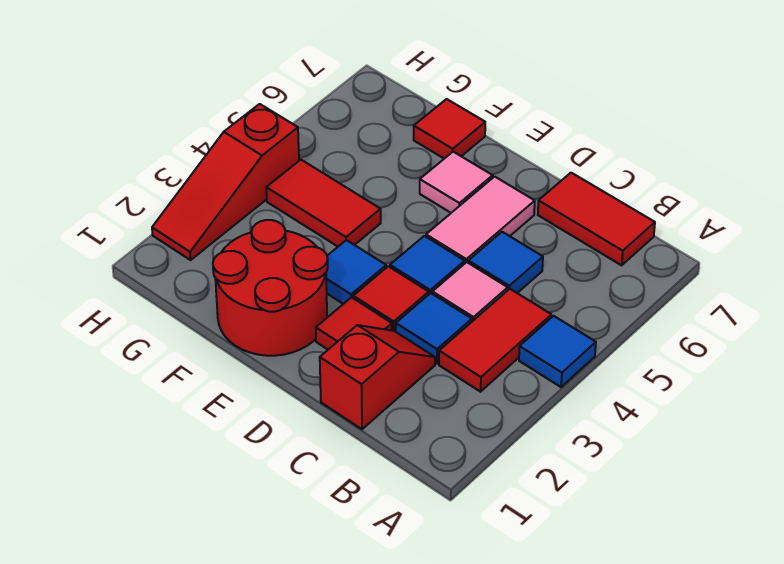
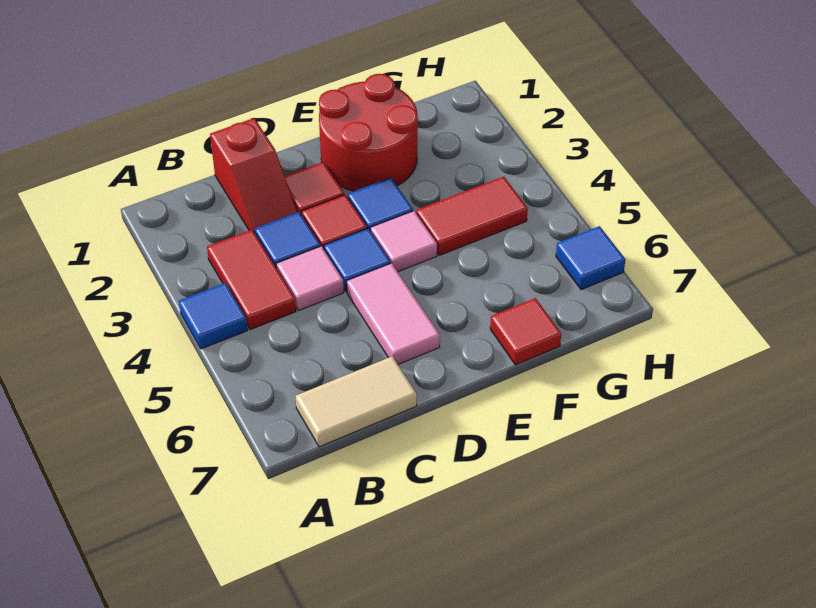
red 1x2 tile [538,173,655,265] -> tan 1x2 tile [295,356,417,447]
blue 1x1 tile [468,232,543,293] -> blue 1x1 tile moved to [556,226,625,290]
pink 1x1 tile [420,152,493,213] -> pink 1x1 tile moved to [370,211,437,272]
red 1x3 slope [152,104,299,260] -> none

